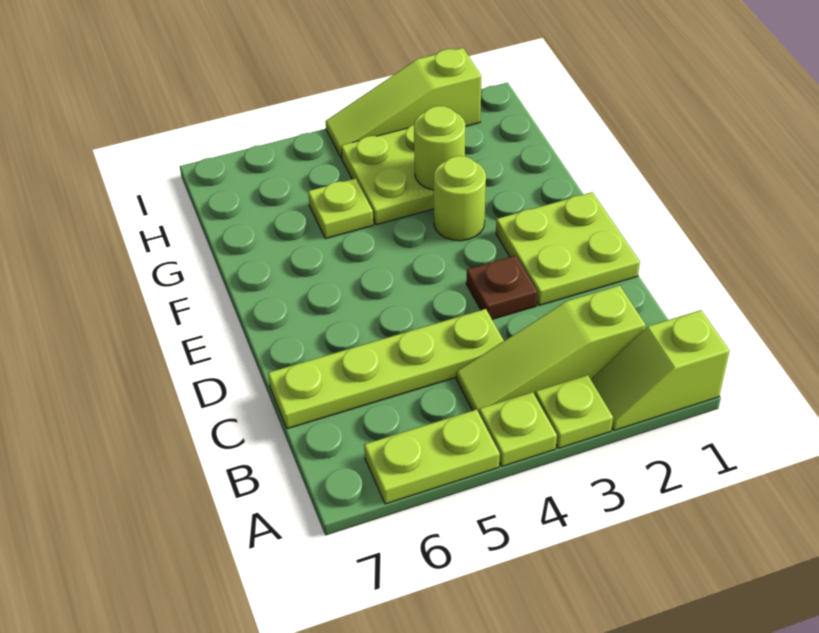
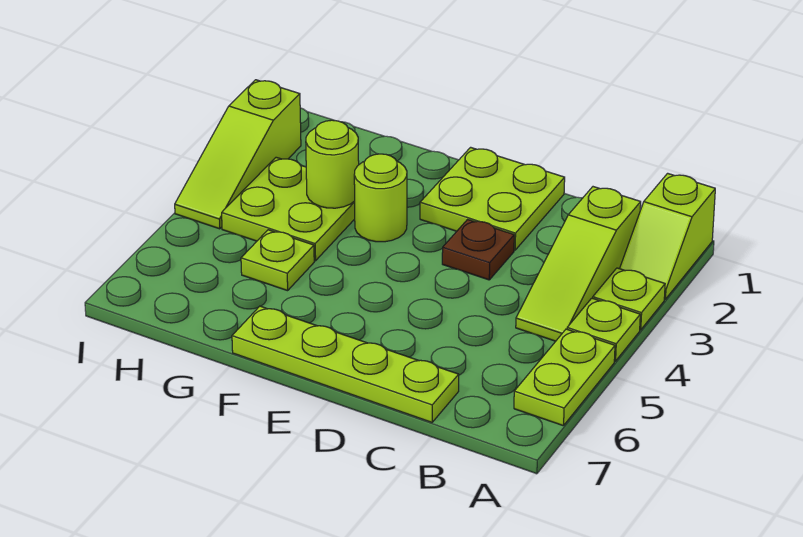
lime 1x4 plate [268,309,504,429] -> lime 1x4 plate turned to [232,306,459,422]

